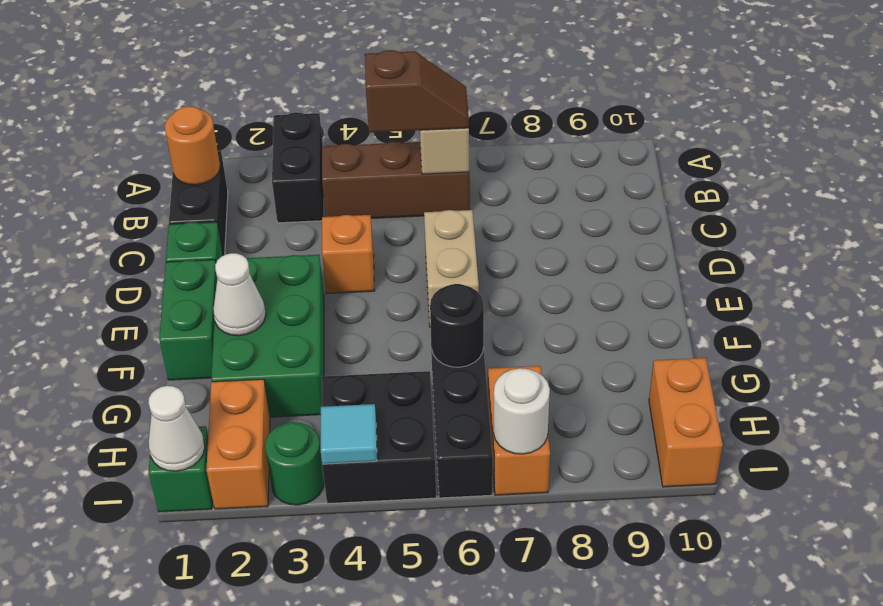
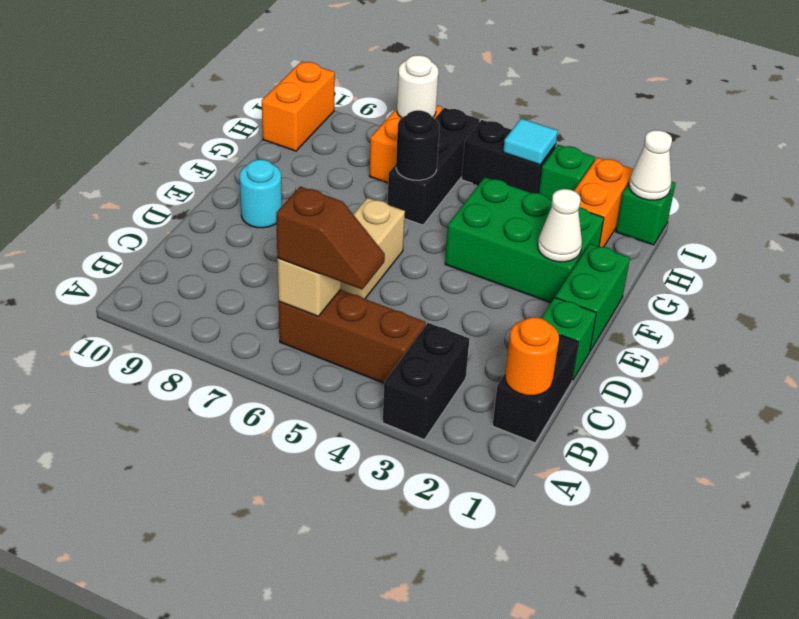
brown 1x2 slope [365,50,469,133] -> brown 1x2 slope turned to [276,187,385,289]
orange 1x1 brick [322,215,375,294] -> none
green 2x3 brick [211,255,324,417] -> green 2x3 brick turned to [445,177,604,303]
none -> cyan 1x1 round brick [239,160,282,228]
black 2x2 brick [322,371,436,504] -> black 1x2 brick [462,120,556,193]
green 1x1 round brick [265,422,324,505] -> green 1x1 brick [539,145,595,200]

